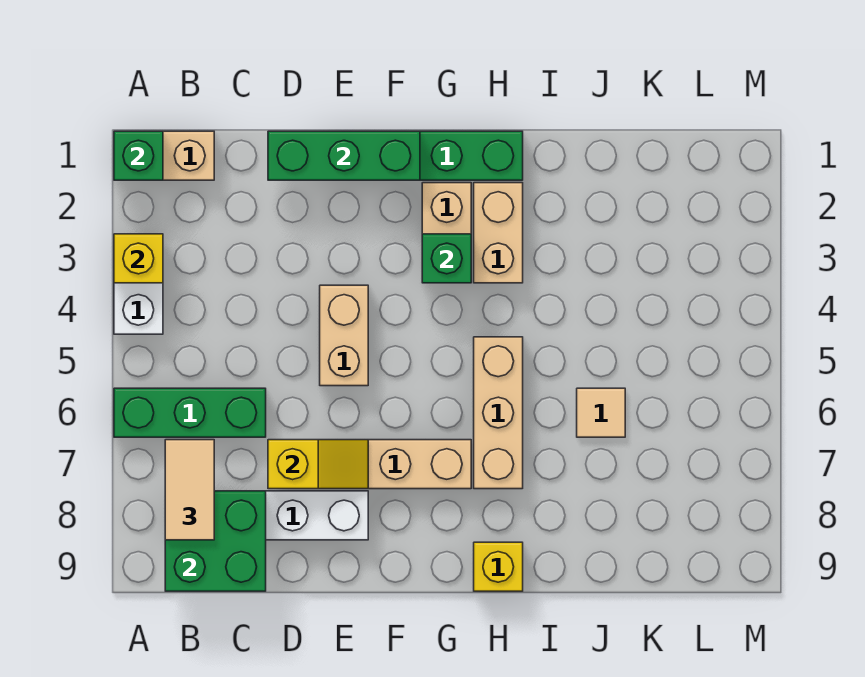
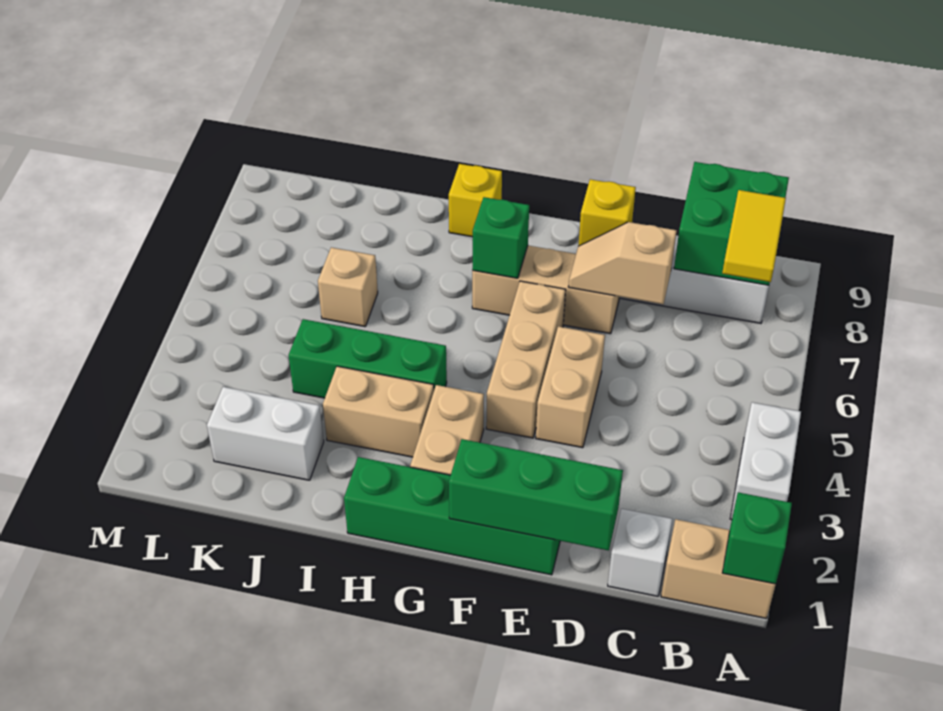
yellow 1x1 brick [114,234,163,283] -> yellow 1x1 brick moved to [578,179,636,246]
green 1x3 brick [114,388,266,437] -> green 1x3 brick moved to [289,319,447,398]
tan 1x2 tile [165,440,214,540] -> yellow 1x2 tile [722,190,786,282]
none -> white 1x1 brick [608,509,672,596]
yellow 1x2 slope [268,440,368,489] -> tan 1x2 slope [568,222,677,304]
green 1x1 brick [422,234,471,283] -> green 1x1 brick moved to [472,197,529,278]
tan 1x2 brick [474,183,523,283] -> tan 1x2 brick turned to [323,366,434,457]
tan 1x3 brick [474,337,523,489] -> tan 1x3 brick moved to [486,281,566,438]
none -> white 1x2 brick [207,387,324,480]
tan 1x1 tile [577,388,625,437] -> tan 1x1 brick [318,247,378,327]

